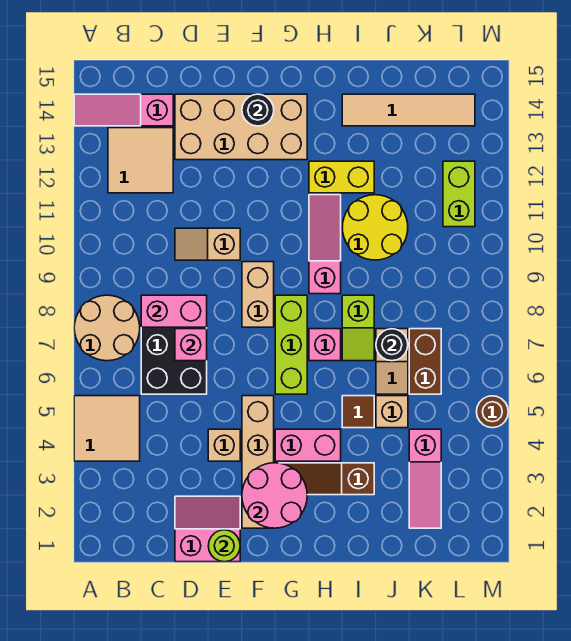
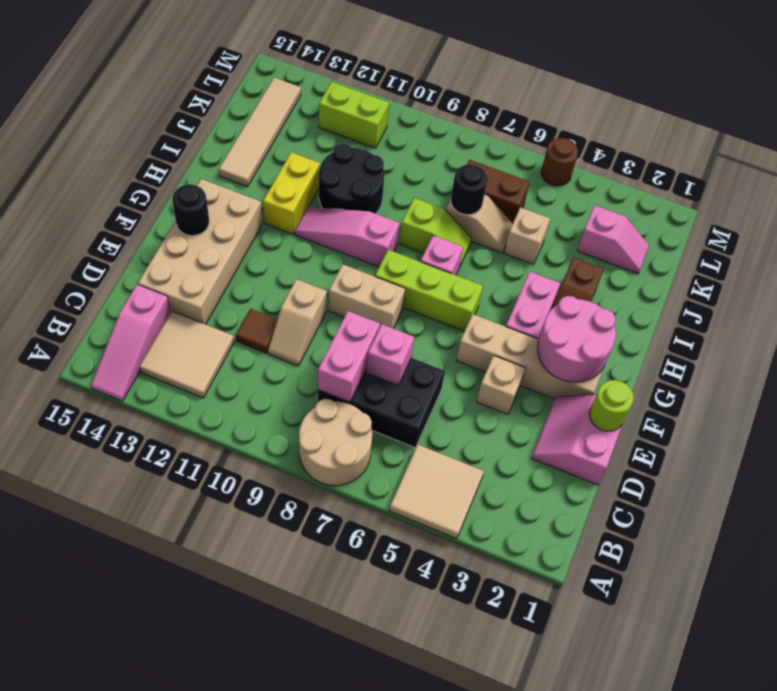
brown 1x1 tile [342,396,374,428] -> brown 1x1 tile moved to [236,309,278,353]
yellow 2x2 round brick [342,195,408,260] -> black 2x2 round brick [319,144,384,214]
pink 1x3 slope [409,429,441,528] -> pink 1x2 slope [577,205,649,274]

